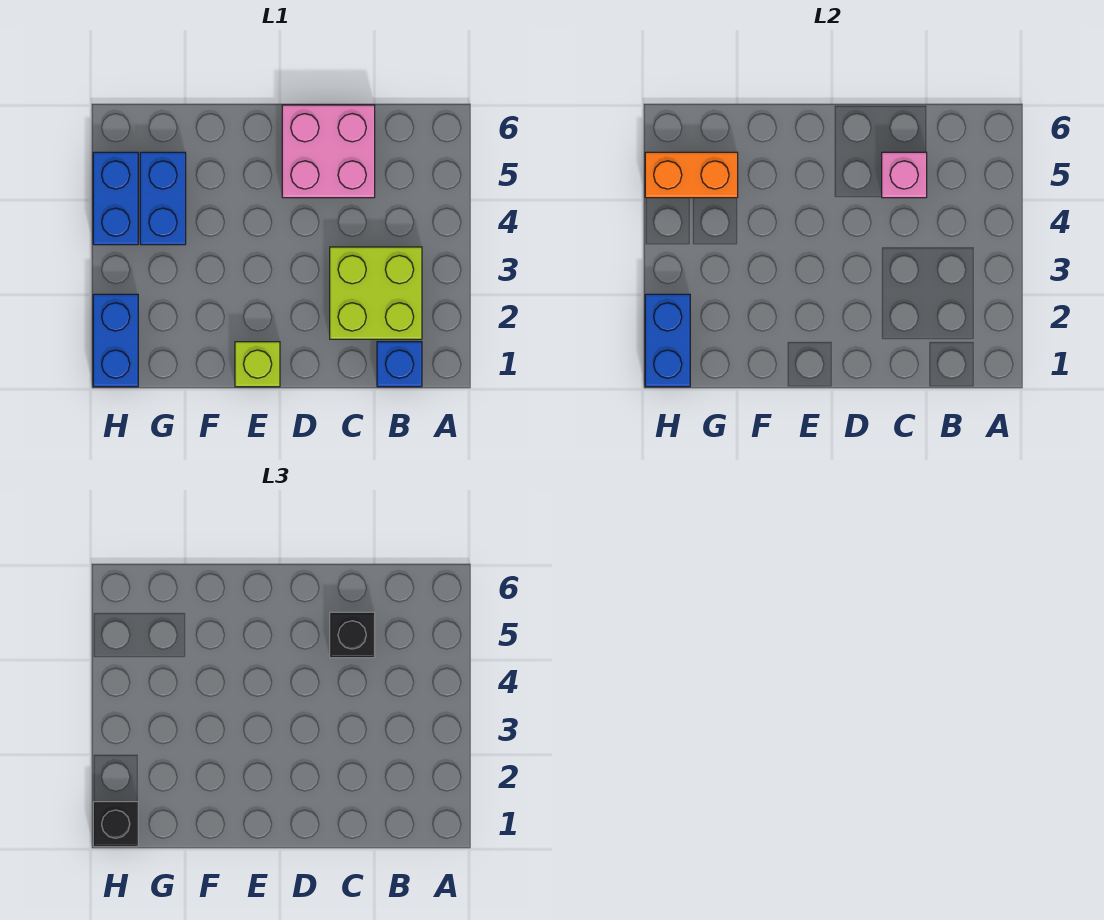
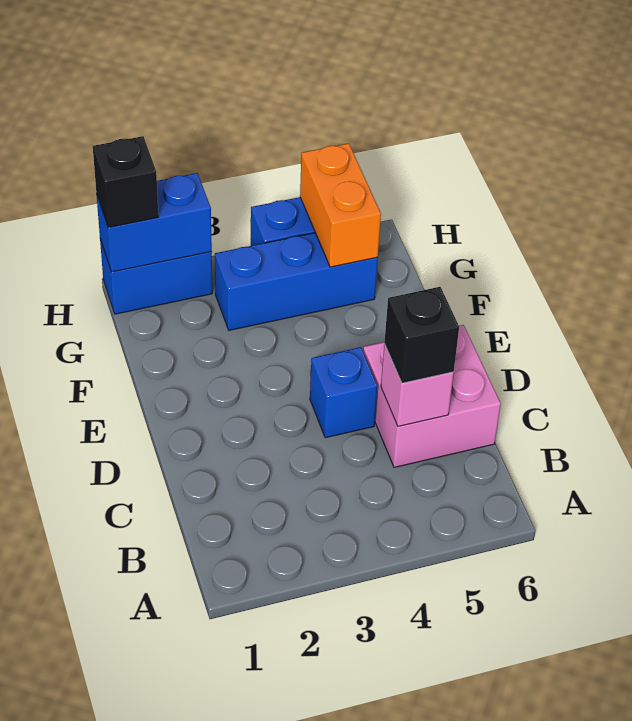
blue 1x1 brick [377,342,422,387] -> blue 1x1 brick moved to [310,347,377,438]
lime 2x2 brick [330,247,422,339] -> none
lime 1x1 brick [235,342,280,387] -> none
blue 1x2 brick [140,152,186,245] -> blue 1x3 brick [215,233,378,330]

